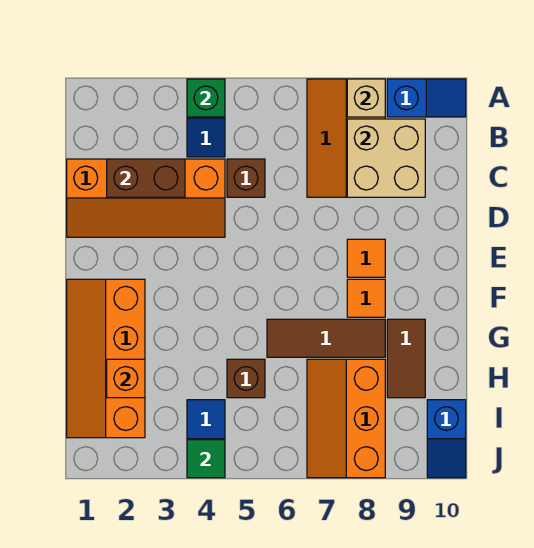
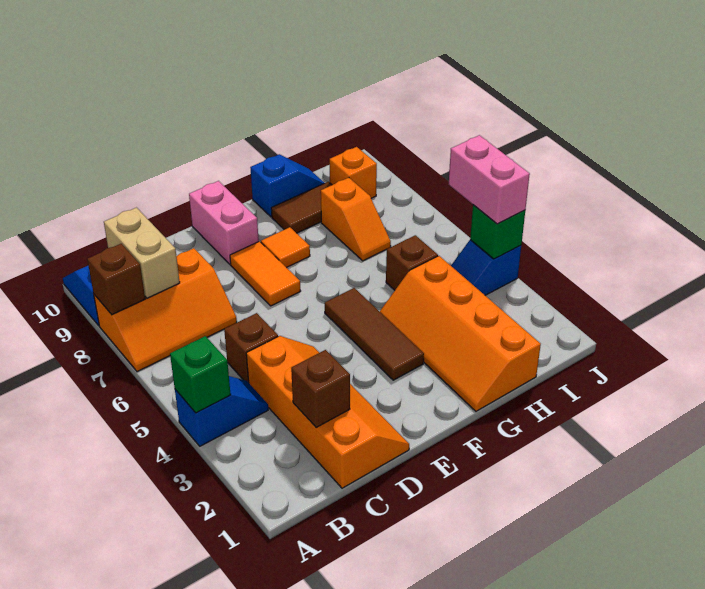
tan 1x1 brick [347,79,385,117] -> brown 1x1 brick [87,244,145,315]
tan 2x2 brick [347,119,425,197] -> tan 1x2 brick [104,208,180,298]
brown 1x2 brick [107,159,185,197] -> brown 1x1 brick [291,350,350,427]
orange 1x1 tile [347,239,385,277] -> orange 1x2 tile [230,241,300,306]
none -> pink 1x2 brick [189,181,259,264]
orange 2x4 slope [67,279,145,438] -> orange 2x4 slope turned to [380,256,541,411]
brown 1x3 tile [267,319,385,357] -> brown 1x3 tile moved to [325,288,424,380]
orange 1x1 brick [107,359,145,398] -> orange 1x1 brick moved to [329,147,377,198]
orange 2x3 slope [307,359,385,478] -> orange 1x2 slope [321,178,391,261]
blue 1x2 slope [427,400,466,478] -> blue 1x2 slope moved to [250,154,324,217]
green 1x1 tile [187,440,225,478] -> green 1x1 brick [470,205,525,259]
none -> pink 1x2 brick [449,135,530,224]

